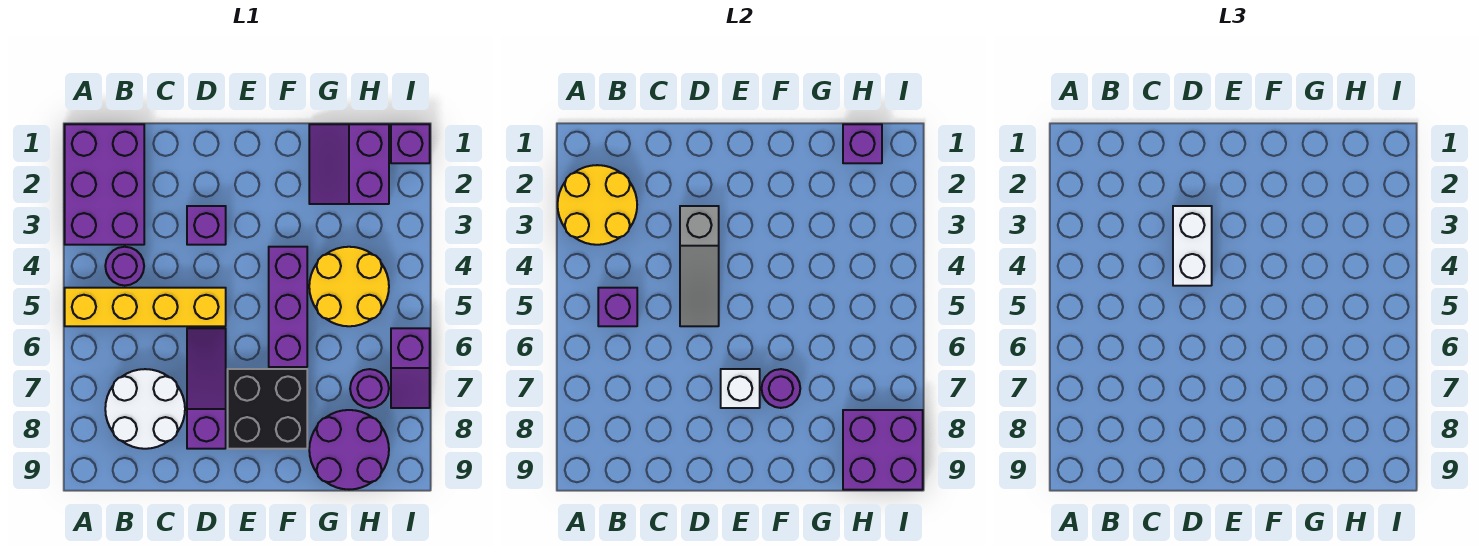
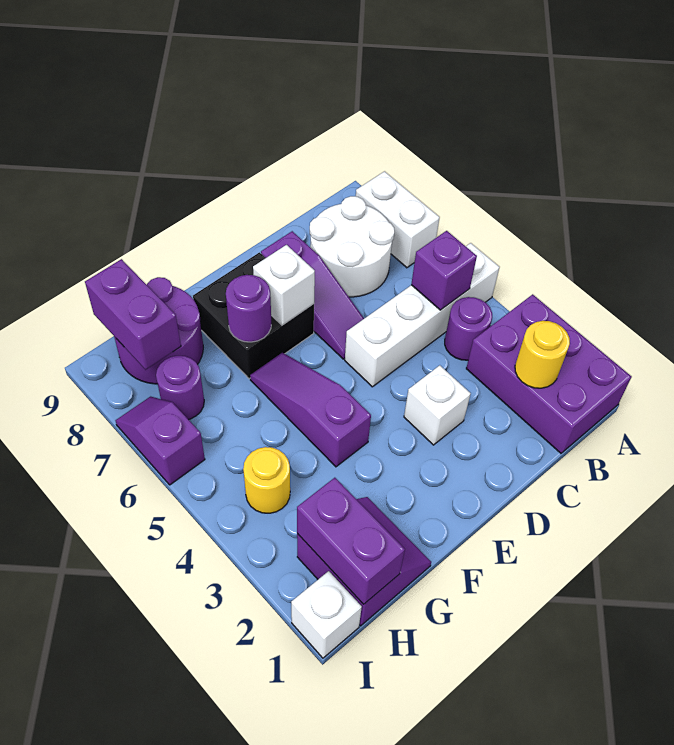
yellow 2x2 round brick [558,165,637,245] -> yellow 1x1 round brick [515,321,570,388]
yellow 1x4 brick [65,288,226,326] -> white 1x4 brick [345,243,500,387]
purple 1x1 brick [187,206,226,245] -> white 1x1 brick [404,365,471,445]
grey 1x3 slope [680,206,719,326] -> none
white 1x2 brick [1173,206,1212,286] -> white 1x2 brick moved to [356,171,440,268]
purple 1x3 brick [269,247,307,367] -> purple 1x3 slope [250,353,371,467]
yellow 2x2 round brick [309,247,389,326] -> yellow 1x1 round brick [243,447,290,513]
purple 1x1 brick [843,124,882,163] -> purple 1x2 brick [297,478,405,604]
purple 2x2 brick [843,410,923,490] -> purple 1x2 brick [85,259,181,370]
purple 1x1 brick [391,124,430,163] -> white 1x1 brick [291,571,362,658]

